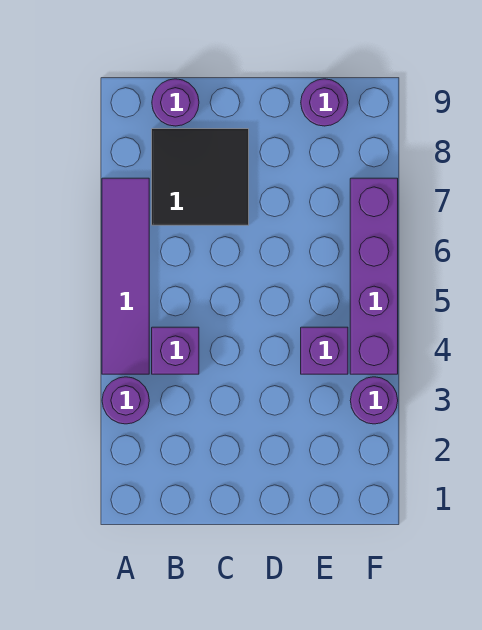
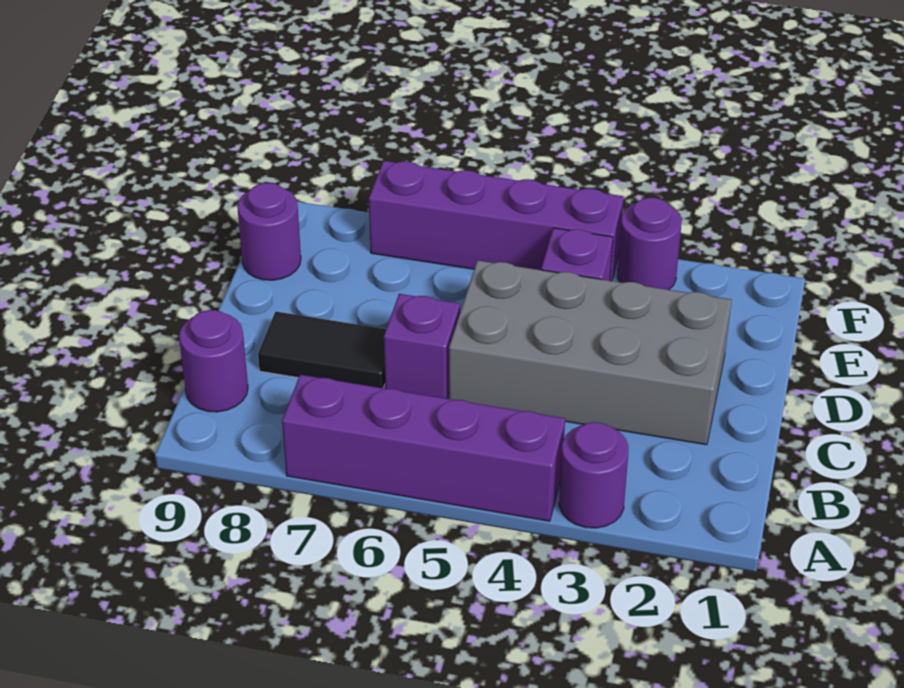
purple 1x4 tile [102,178,149,374] -> purple 1x4 brick [282,375,565,521]
purple 1x1 brick [152,327,199,374] -> purple 1x1 brick moved to [384,294,460,399]
black 2x2 tile [152,129,249,225] -> black 1x2 tile [258,312,386,388]
none -> grey 2x4 brick [449,260,732,445]

